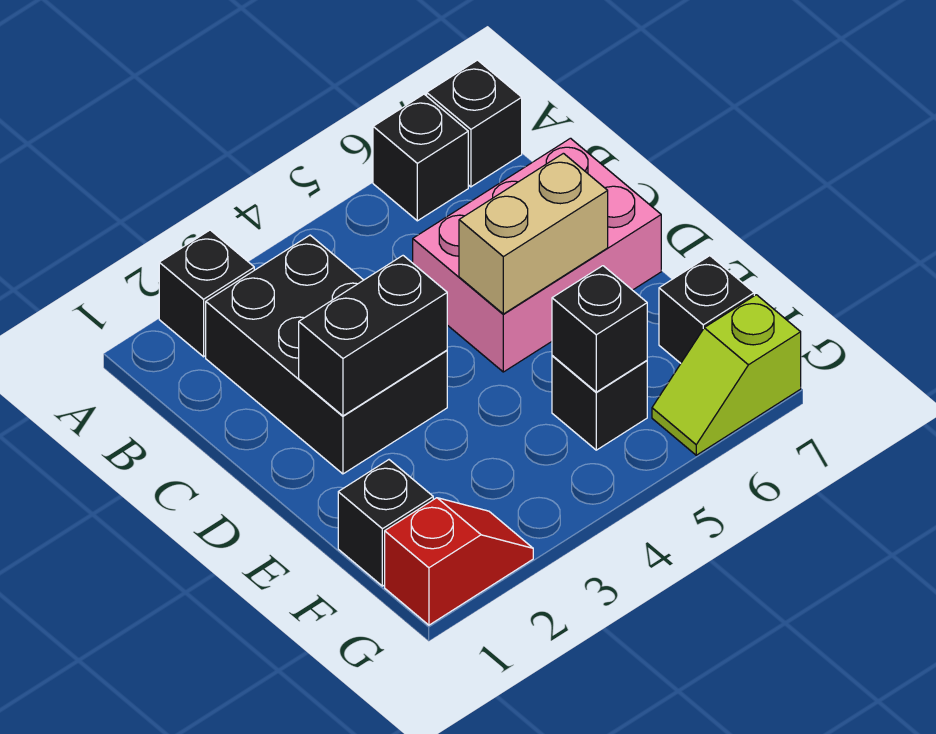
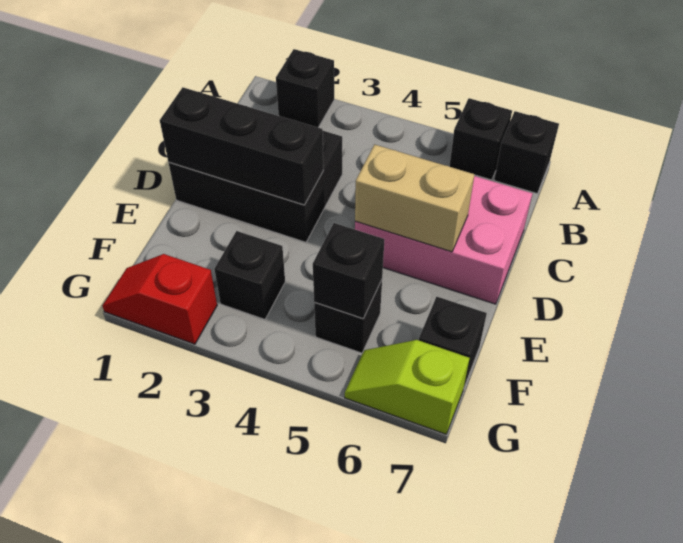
black 2x3 brick [206,235,447,474] -> black 2x3 brick turned to [169,131,342,242]
black 1x2 brick [299,256,447,416] -> black 1x3 brick [160,87,323,205]
black 1x1 brick [338,460,433,586] -> black 1x1 brick moved to [214,231,285,319]
red 1x2 slope [385,498,533,625] -> red 1x2 slope turned to [103,254,217,344]

